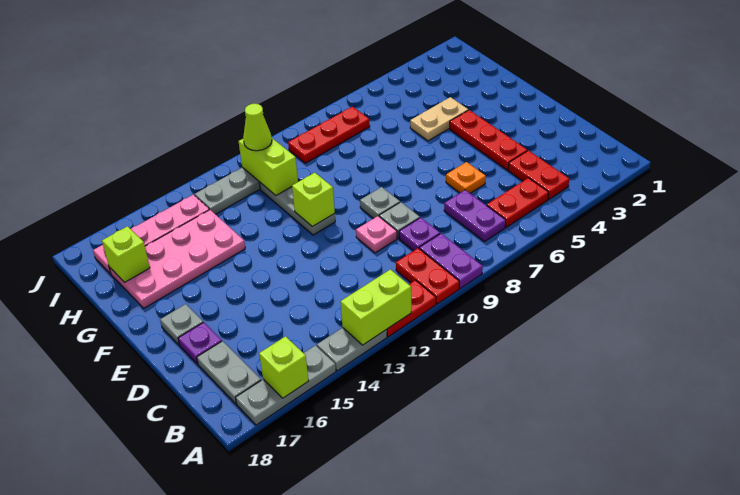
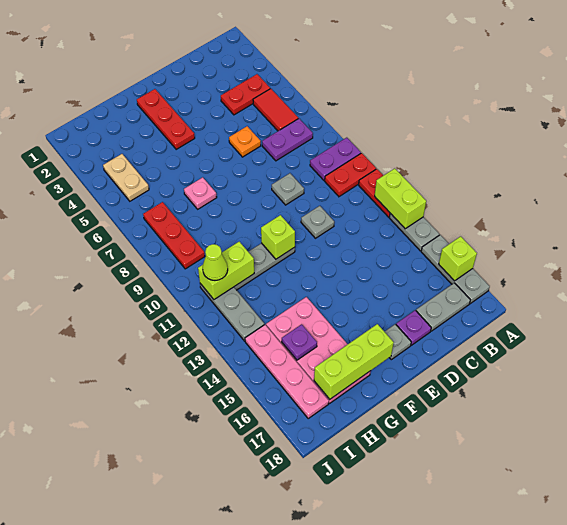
red 1x2 plate [487,178,549,227] -> red 1x2 tile [253,89,298,131]
purple 1x1 plate [399,218,440,251] -> purple 1x1 plate moved to [282,324,317,360]
red 1x3 plate [450,110,527,170] -> red 1x3 plate turned to [137,89,195,149]
pink 1x1 plate [356,216,397,253] -> pink 1x1 plate moved to [184,177,217,209]
grey 1x1 plate [360,187,400,219] -> grey 1x1 plate moved to [301,206,334,238]
tan 1x2 plate [410,97,468,141] -> tan 1x2 plate moved to [103,154,149,201]
lime 1x1 brick [102,226,150,282] -> lime 1x3 brick [314,324,394,399]

